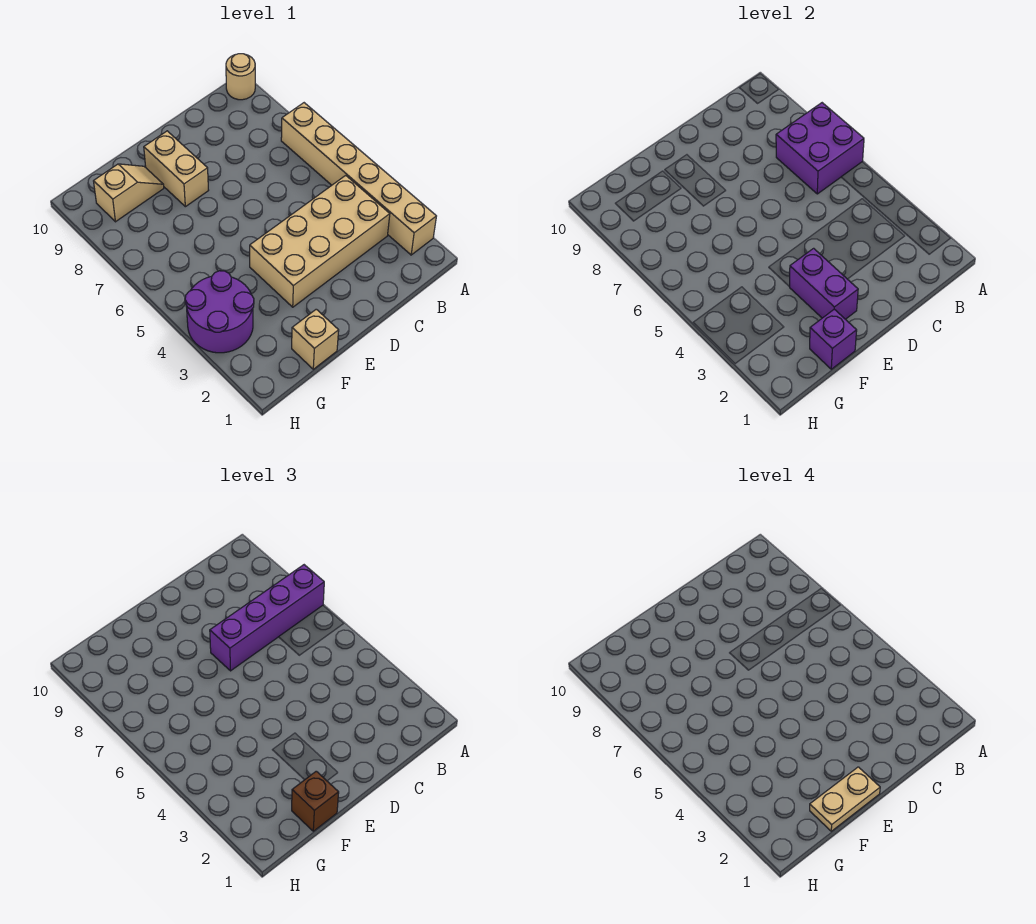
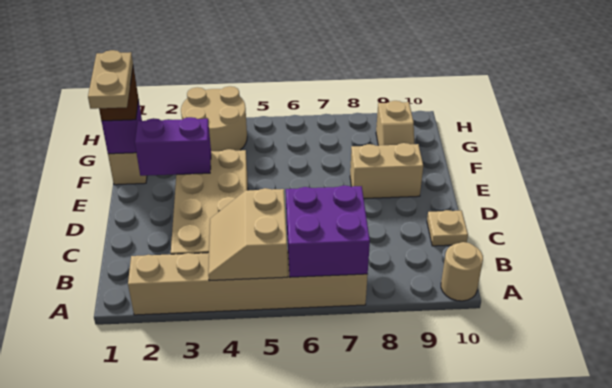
none -> tan 2x2 slope [208,188,288,281]
purple 1x4 brick [210,565,324,671] -> none
none -> tan 1x1 plate [427,210,468,246]
purple 2x2 round brick [185,271,254,353] -> tan 2x2 round brick [181,86,247,151]

